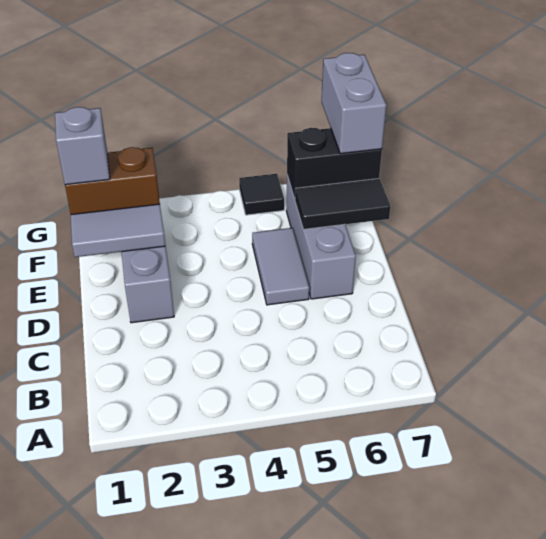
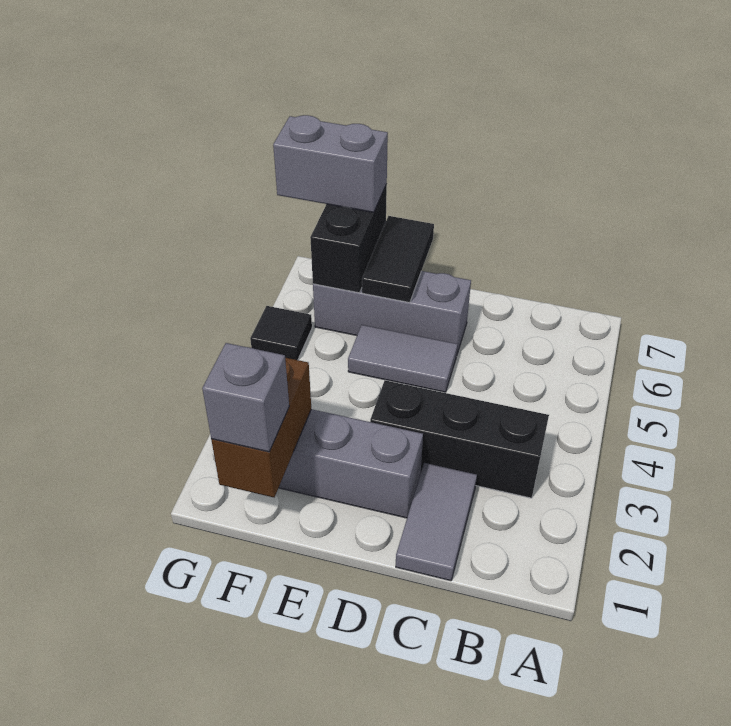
none -> black 1x3 brick [370,380,549,498]
grey 1x2 tile [71,204,165,257] -> grey 1x2 tile moved to [396,463,477,581]

